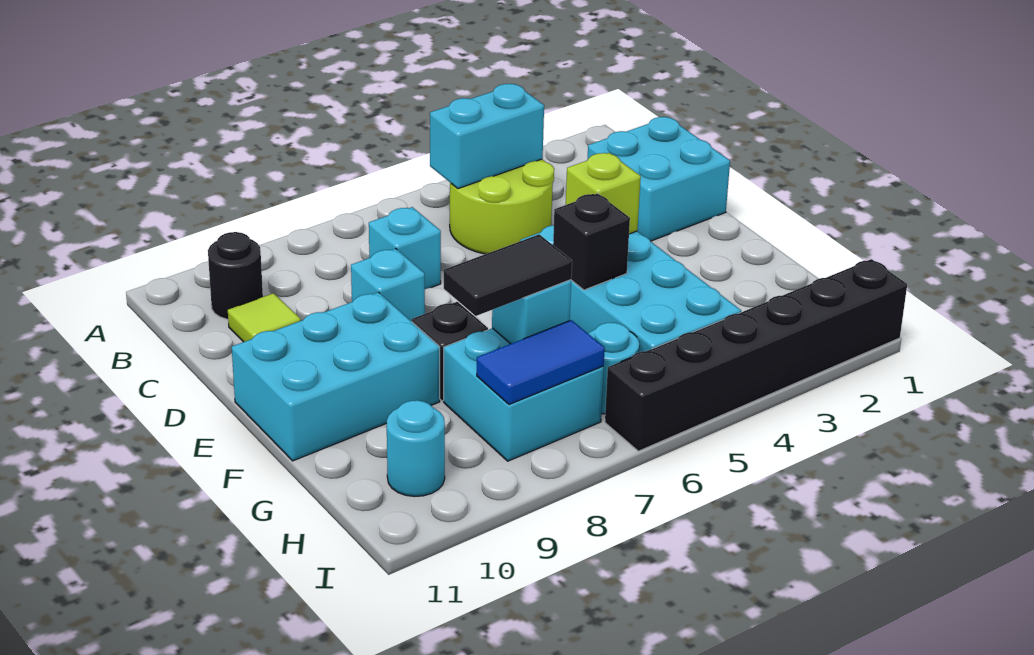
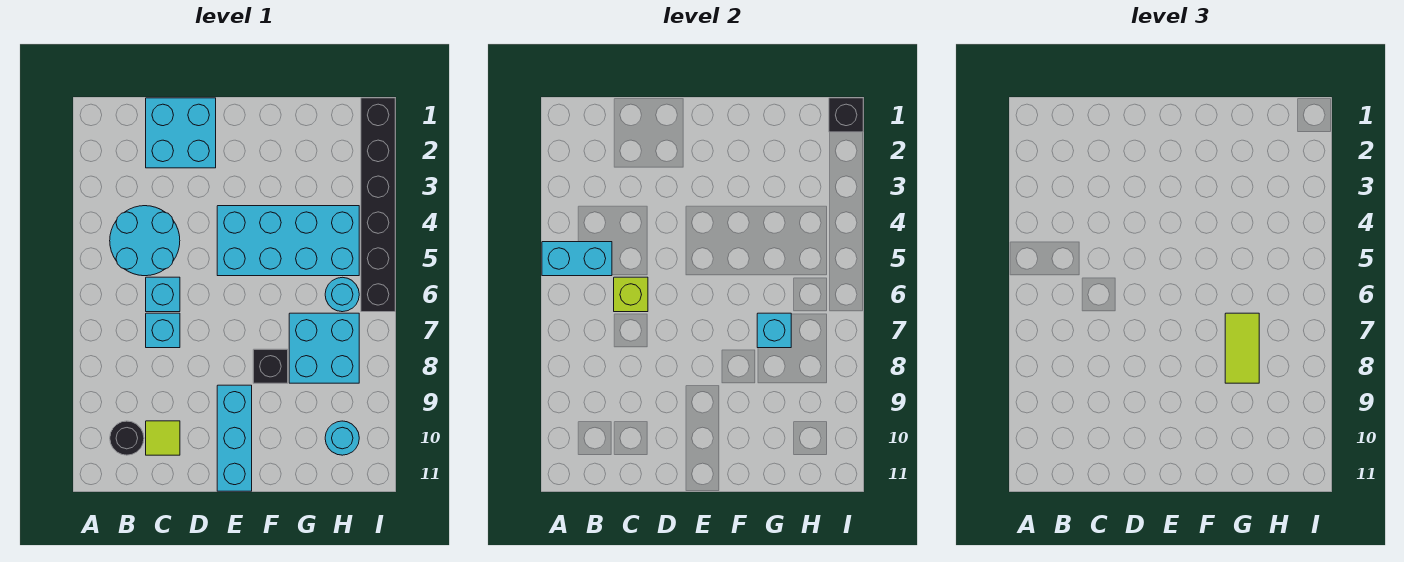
lime 2x2 round brick [450,159,554,254] -> cyan 2x2 round brick [110,206,180,276]
cyan 1x2 brick [430,84,544,189] -> cyan 1x2 brick turned to [542,242,612,276]
cyan 1x1 brick [351,249,425,321] -> cyan 1x1 brick moved to [146,277,180,312]
lime 1x1 brick [566,153,641,234] -> lime 1x1 brick moved to [614,277,648,312]
cyan 2x3 brick [232,292,440,461] -> cyan 1x3 brick [217,385,252,491]
black 1x1 brick [553,193,630,290] -> black 1x1 brick moved to [829,98,863,132]
black 1x2 tile [444,234,572,316] -> lime 1x2 tile [1225,313,1259,383]
blue 1x2 tile [477,320,605,404] -> none

